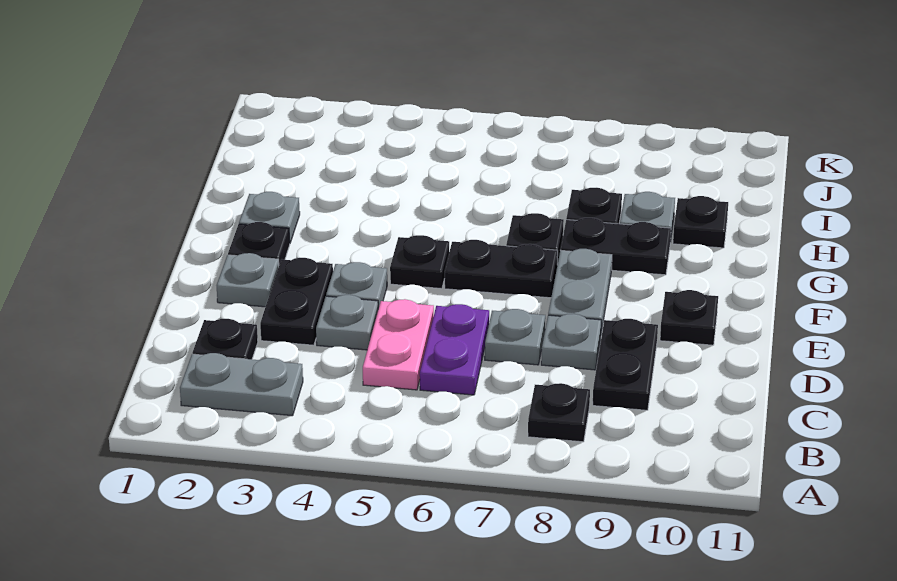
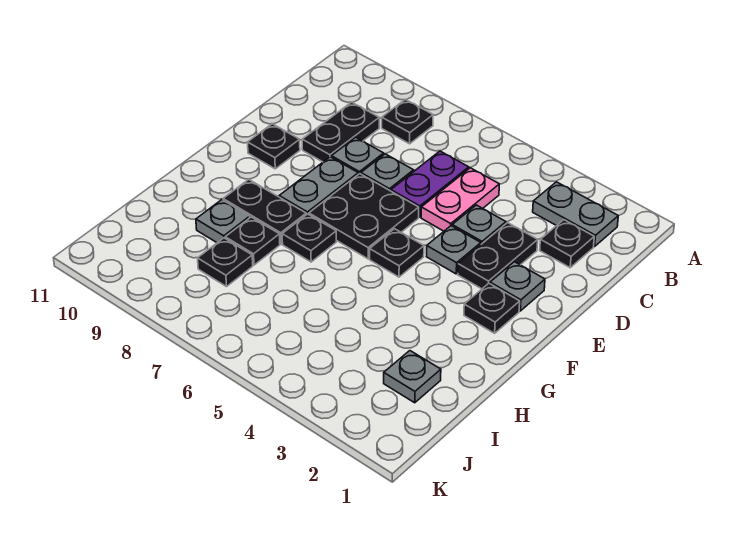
black 1x2 plate [445,240,558,298] -> black 2x2 plate [309,174,419,259]
grey 1x1 plate [239,192,300,243] -> grey 1x1 plate moved to [384,351,441,403]
black 1x1 plate [673,196,728,248] -> black 1x1 plate moved to [198,238,253,287]

